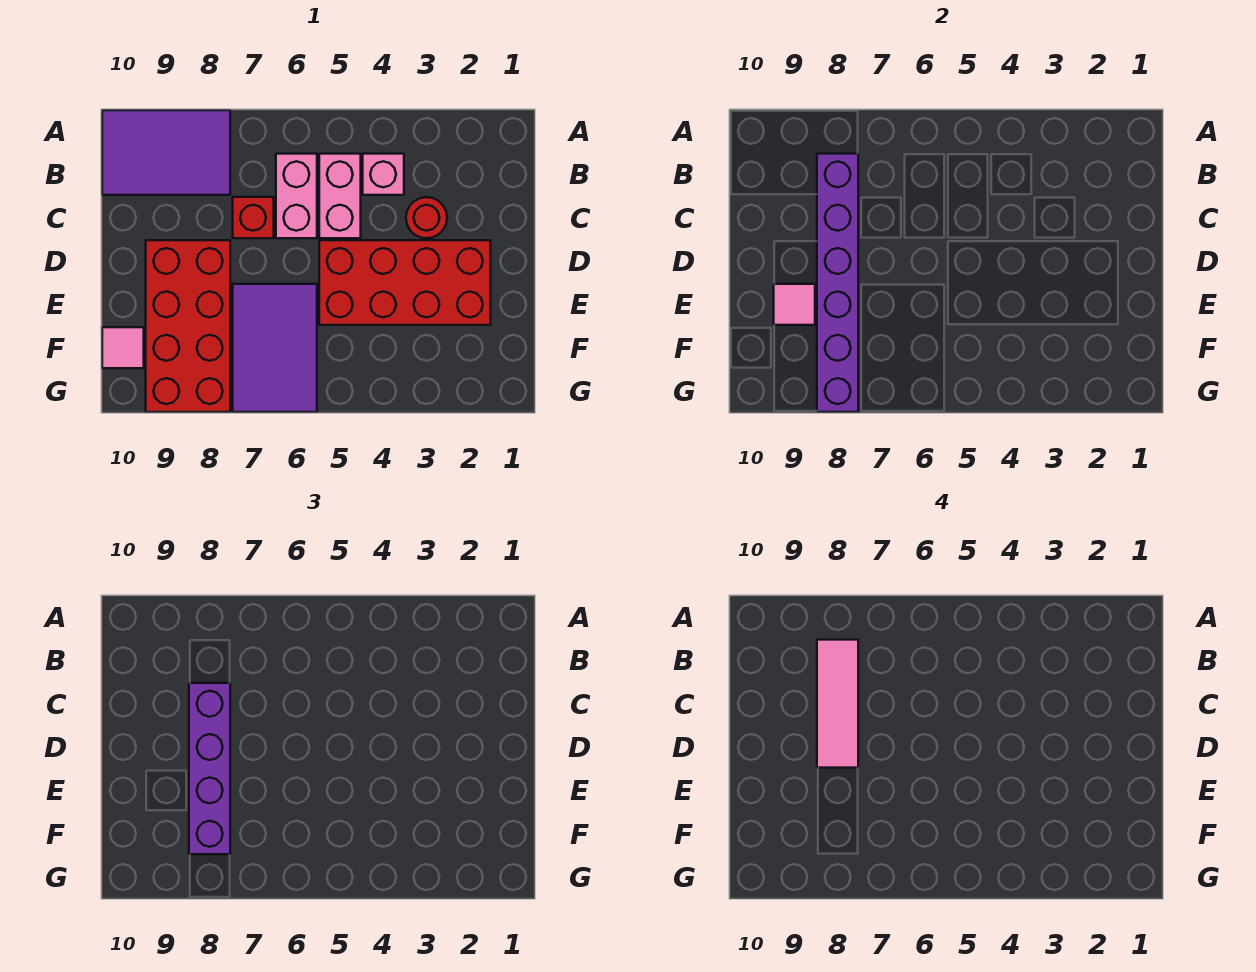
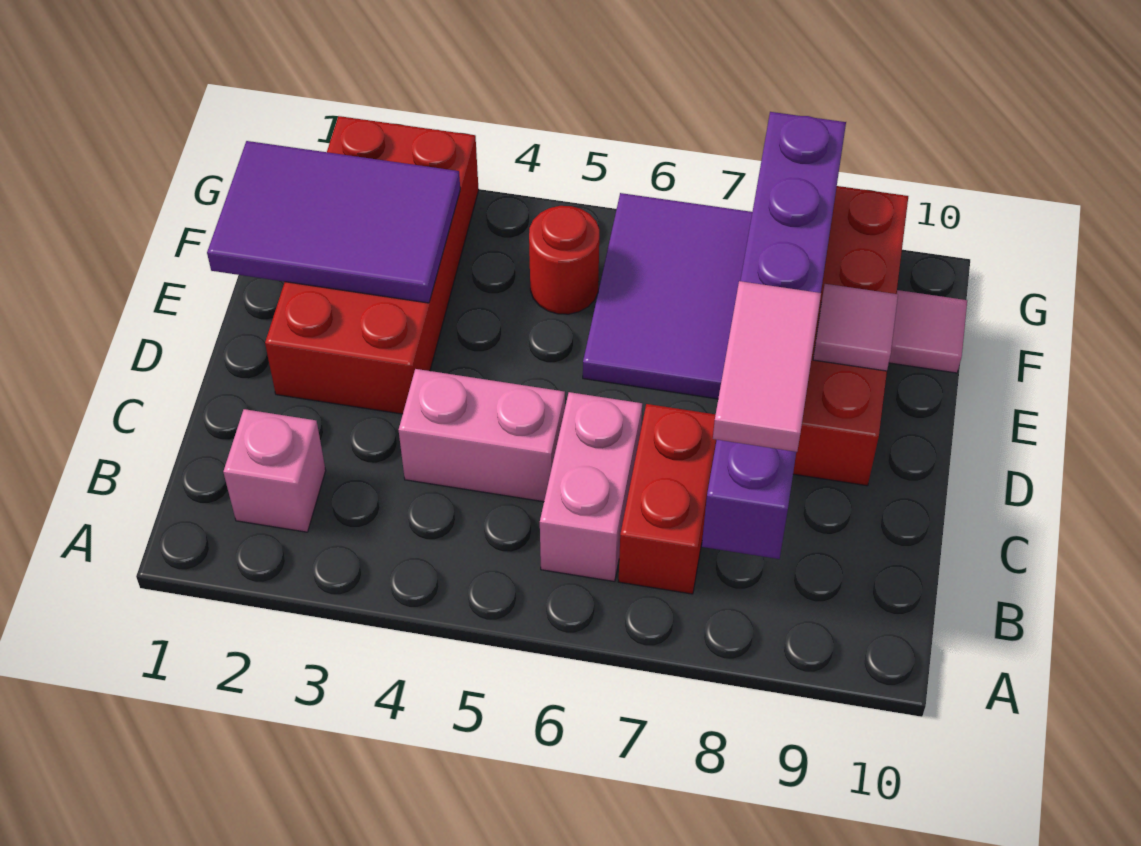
purple 2x3 tile [102,110,230,195] -> purple 2x3 tile moved to [207,141,460,303]
pink 1x1 brick [363,154,404,195] -> pink 1x1 brick moved to [223,409,326,532]
pink 1x2 brick [319,154,361,238] -> pink 1x2 brick turned to [399,369,565,502]
pink 1x3 tile [817,640,858,768] -> pink 1x2 tile [713,281,821,452]
red 1x1 round brick [406,197,447,238] -> red 1x1 round brick moved to [529,206,599,314]
red 1x1 brick [233,197,274,238] -> red 1x2 brick [618,404,716,594]
red 2x4 brick [319,240,491,325] -> red 2x4 brick turned to [265,116,479,414]

